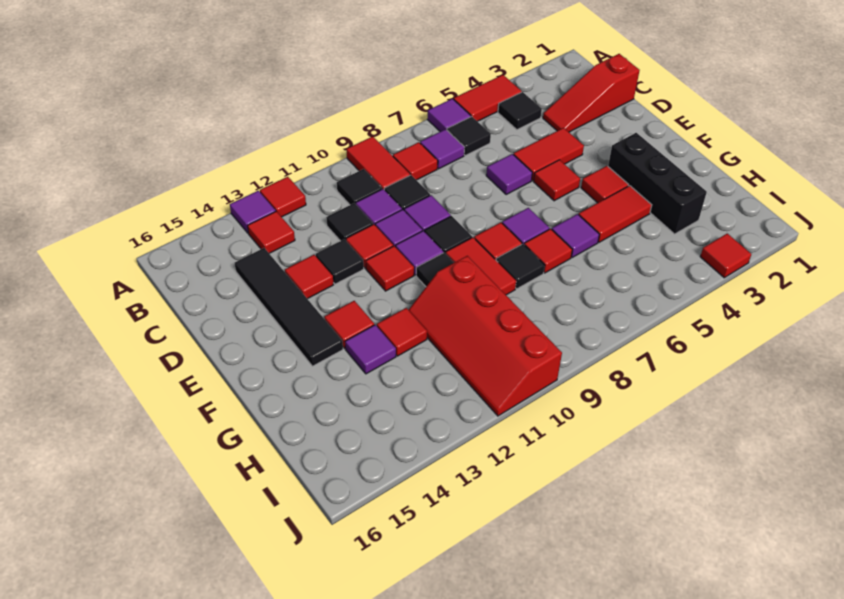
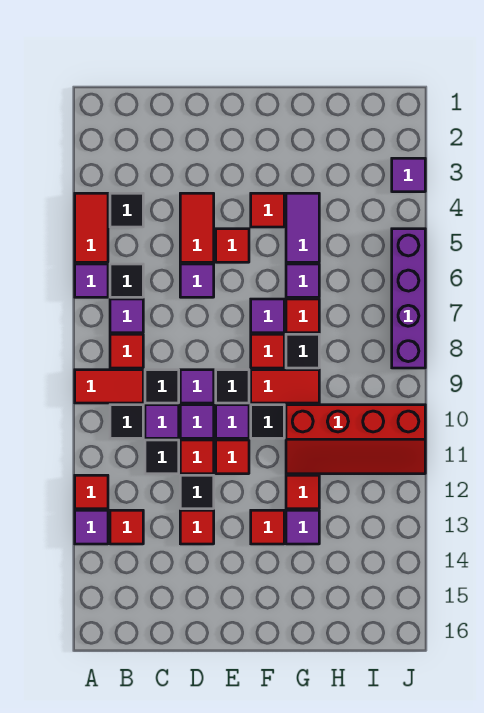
red 1x3 slope [543,54,640,132] -> none
black 1x4 tile [235,248,343,366] -> none
black 1x3 brick [608,133,707,234] -> none
red 1x2 tile [579,186,652,242] -> purple 1x2 tile [286,193,319,262]
red 1x1 tile [700,234,751,278] -> purple 1x1 tile [392,158,425,192]
none -> purple 1x4 brick [392,229,425,368]

